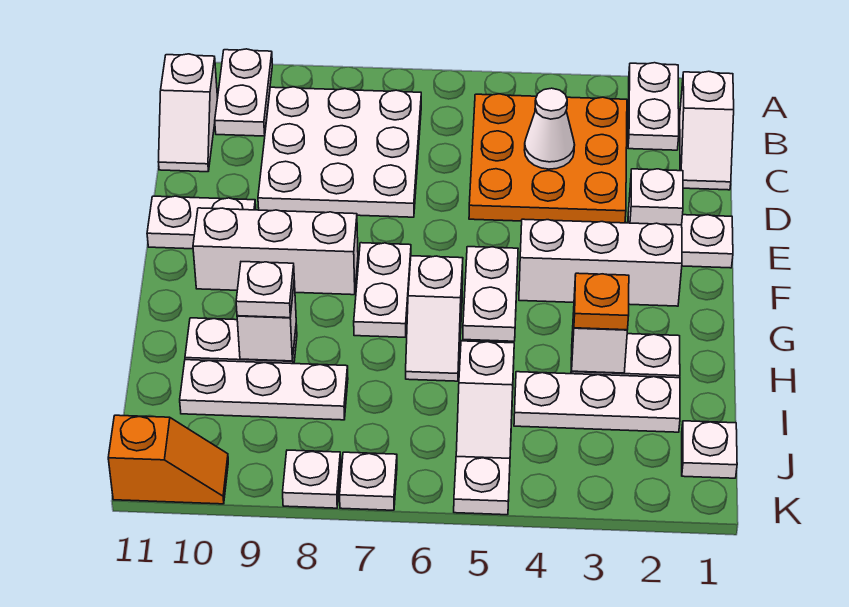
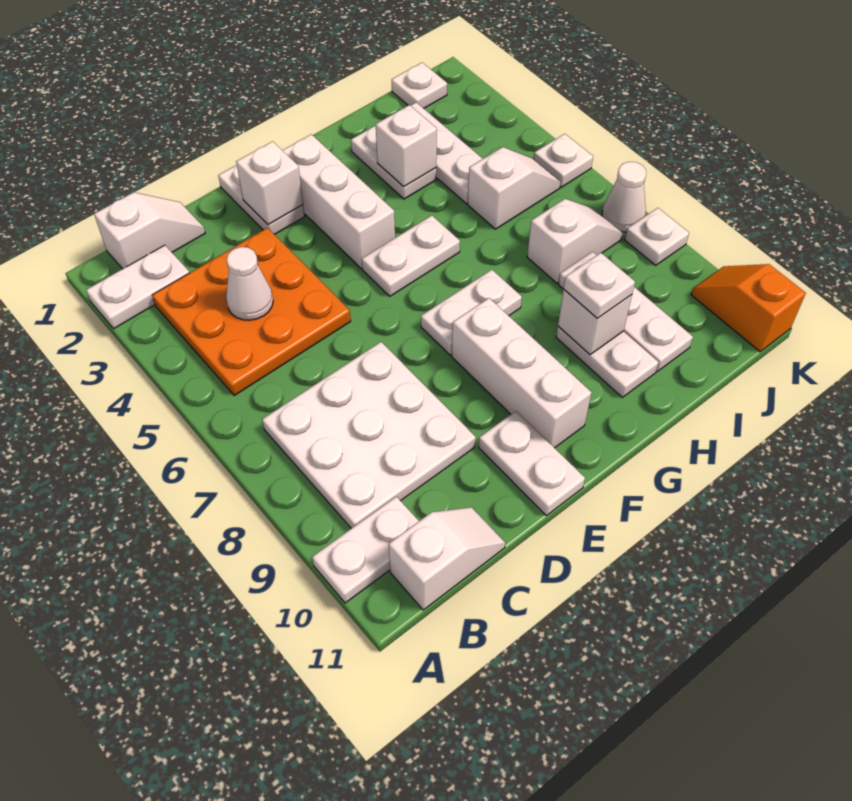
white 1x2 slope [406,256,463,381] -> white 1x2 slope moved to [527,199,623,283]
orange 1x1 plate [574,273,629,330] -> none
white 1x1 plate [340,452,397,510] -> white 1x1 cone [602,162,646,232]

